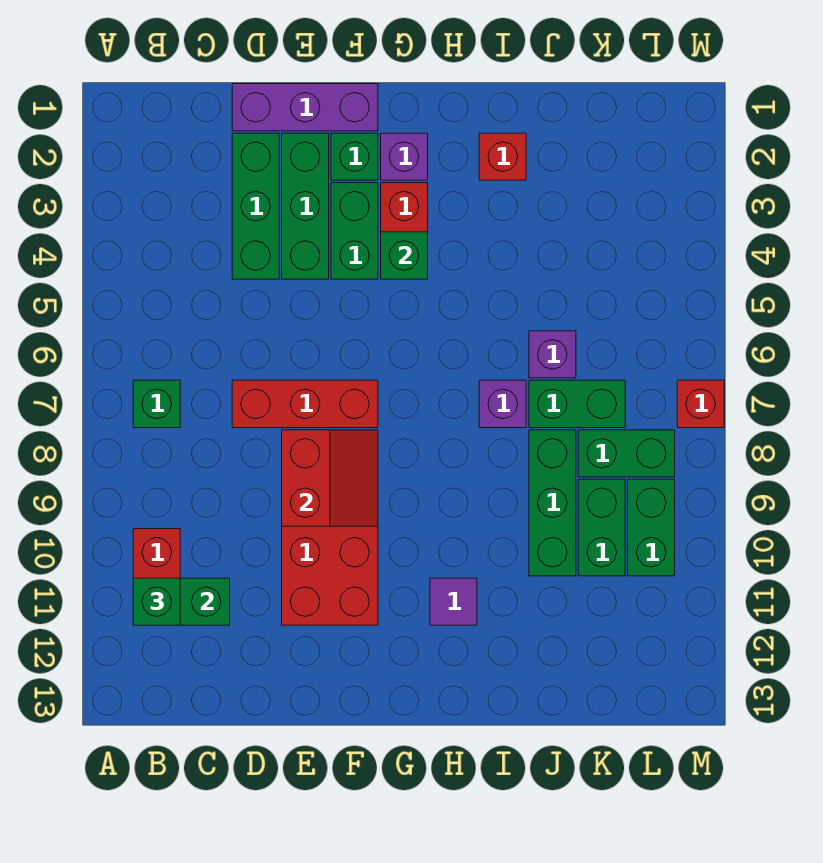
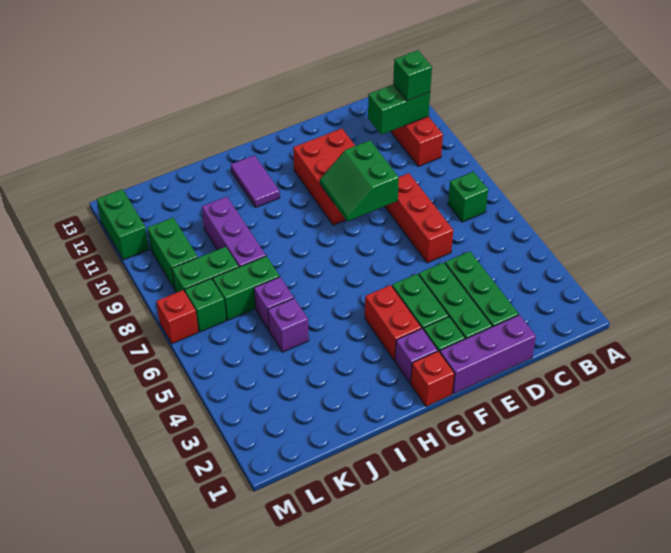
red 1x3 brick [232,380,378,428] -> red 1x3 brick turned to [385,173,453,263]
red 2x2 slope [282,430,378,526] -> green 2x2 slope [320,140,399,221]
green 1x1 brick [381,232,428,279] -> green 1x1 brick moved to [185,279,226,332]
purple 1x1 tile [430,578,477,625] -> purple 1x2 tile [231,155,280,207]
red 1x1 brick [479,133,526,180] -> red 1x1 brick moved to [411,351,454,407]
purple 1x1 brick [479,380,526,428] -> purple 1x1 brick moved to [268,298,309,352]
green 1x3 brick [529,430,576,576] -> purple 1x3 brick [202,197,266,267]
green 1x2 brick [578,479,625,576] -> green 1x2 brick moved to [97,189,149,260]

